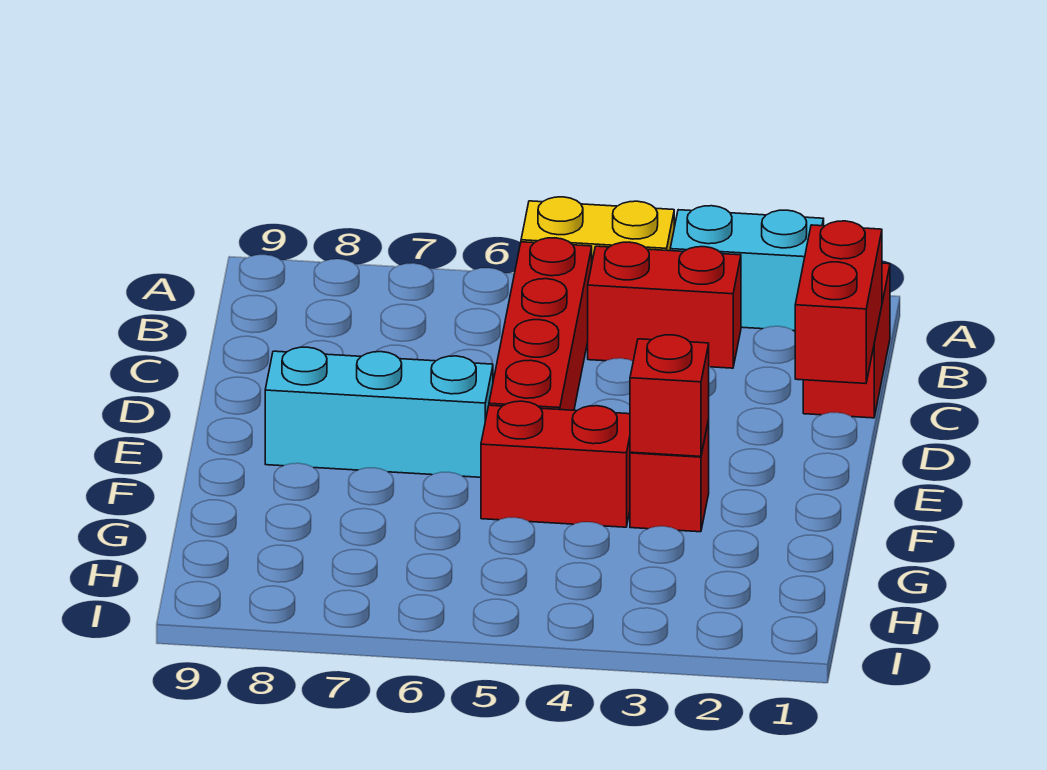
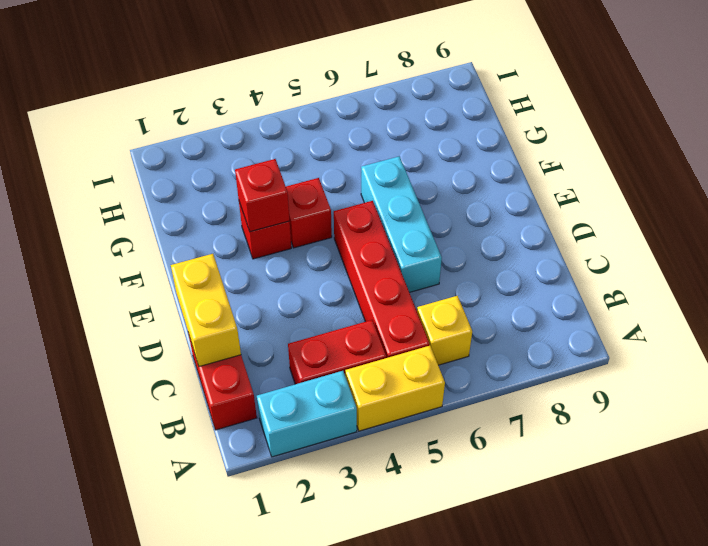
none -> yellow 1x1 brick [417,296,472,365]
red 1x2 brick [795,221,882,384] -> yellow 1x2 brick [171,254,241,367]
cyan 1x3 brick [265,347,493,477] -> cyan 1x3 brick turned to [361,156,442,292]
red 1x2 brick [481,401,630,527] -> red 1x1 brick [286,178,332,248]

